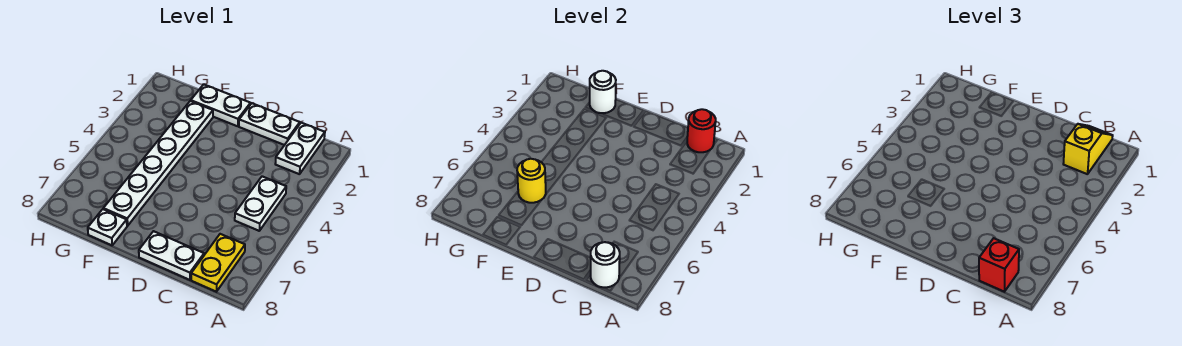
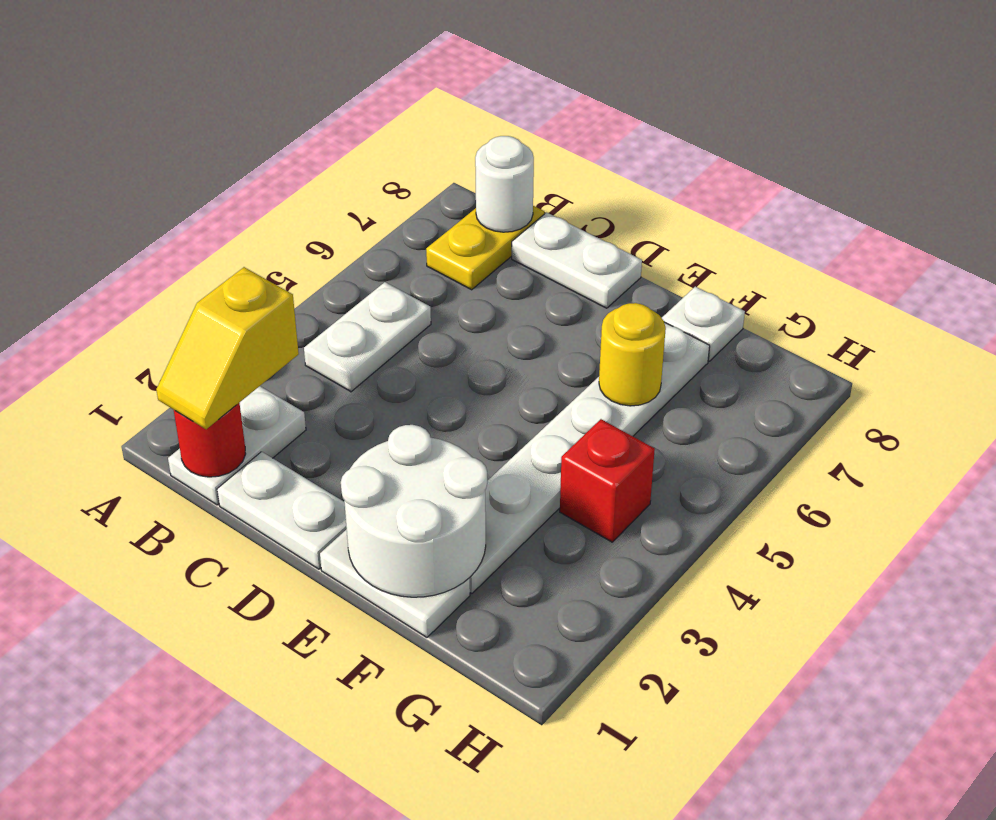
red 1x1 brick [979,238,1019,292] -> red 1x1 brick moved to [560,419,655,542]
white 1x1 round brick [590,71,616,113] -> white 2x2 round brick [341,425,487,597]

